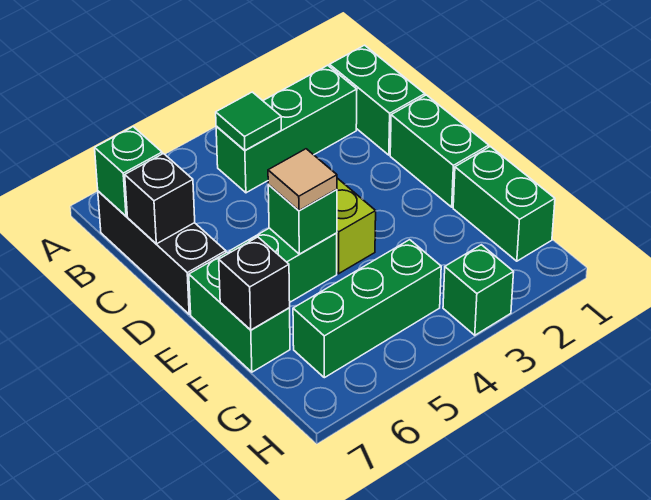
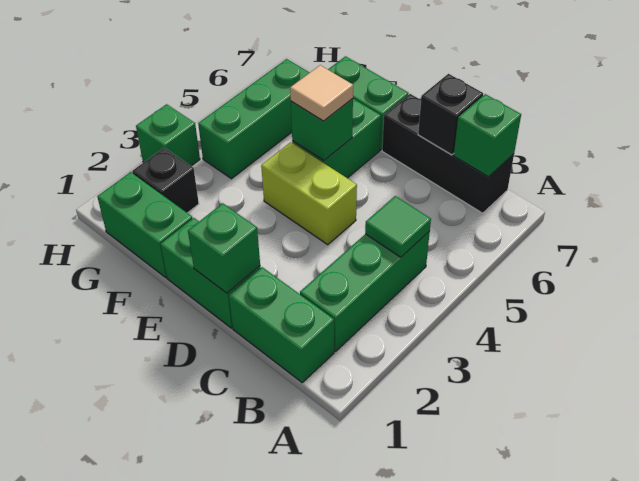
none -> green 1x1 brick [188,203,260,293]
black 1x1 brick [219,237,290,330] -> black 1x1 brick moved to [132,148,199,213]

